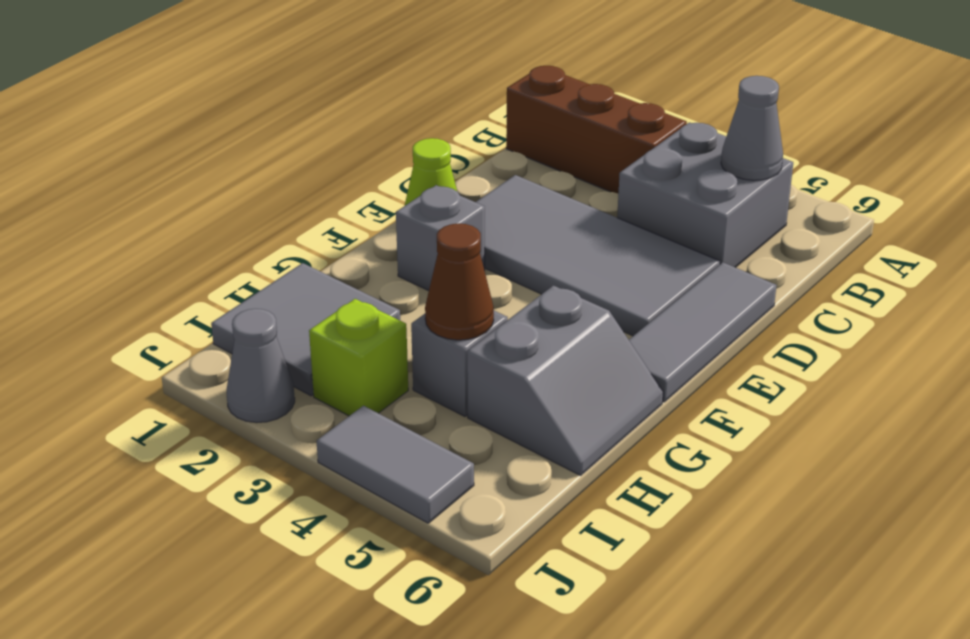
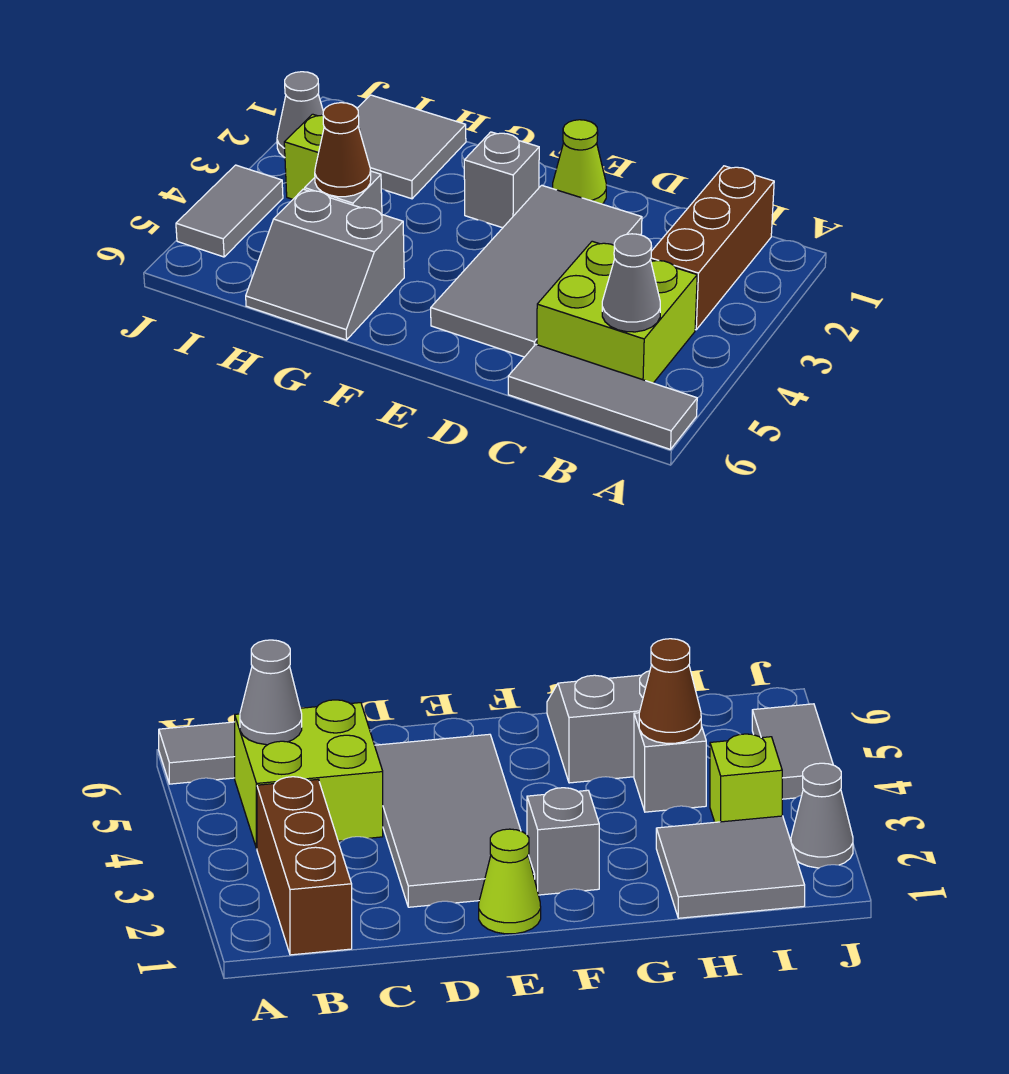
grey 2x2 brick [617,122,793,268] -> lime 2x2 brick [537,241,697,383]
grey 1x3 tile [629,262,777,402] -> grey 1x3 tile moved to [508,344,697,449]

